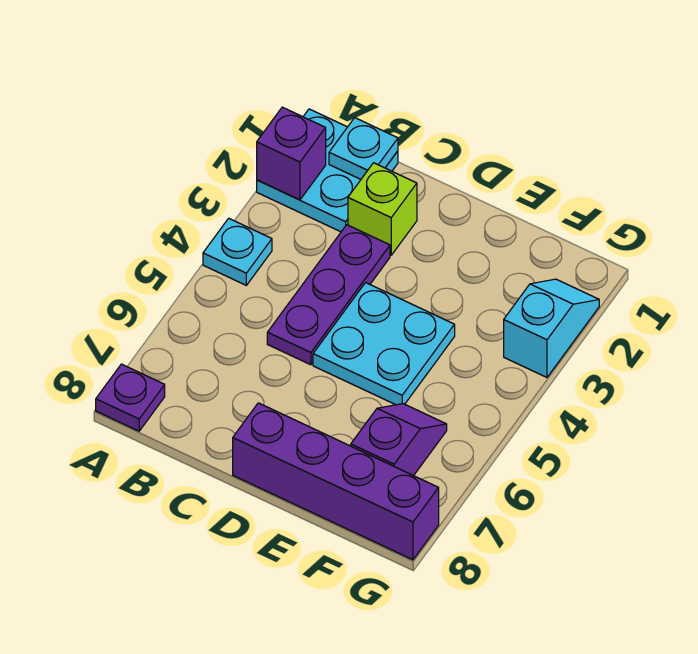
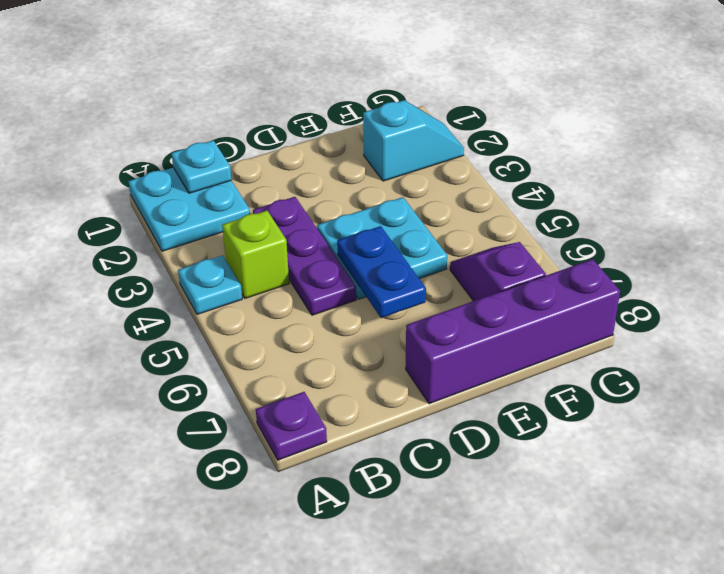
purple 1x1 brick [257,107,326,200] -> none
lime 1x1 brick [348,163,417,255] -> lime 1x1 brick moved to [222,211,289,298]
none -> blue 1x2 plate [337,226,426,318]
cyan 1x2 slope [504,279,599,377] -> cyan 1x2 slope turned to [363,100,464,181]

